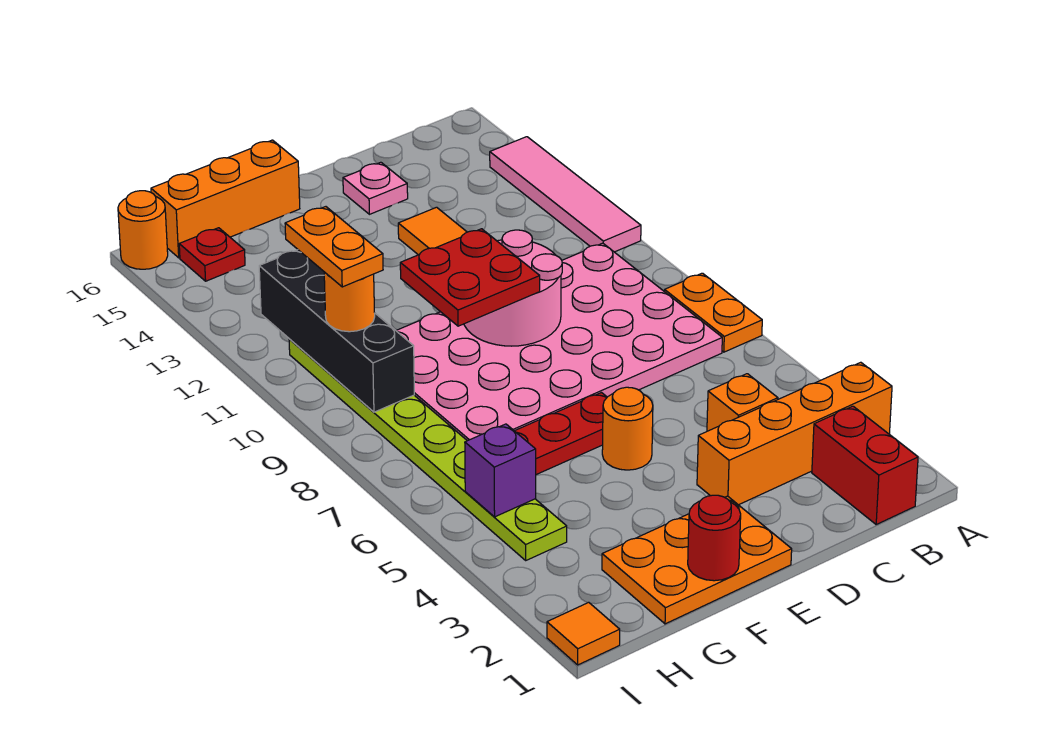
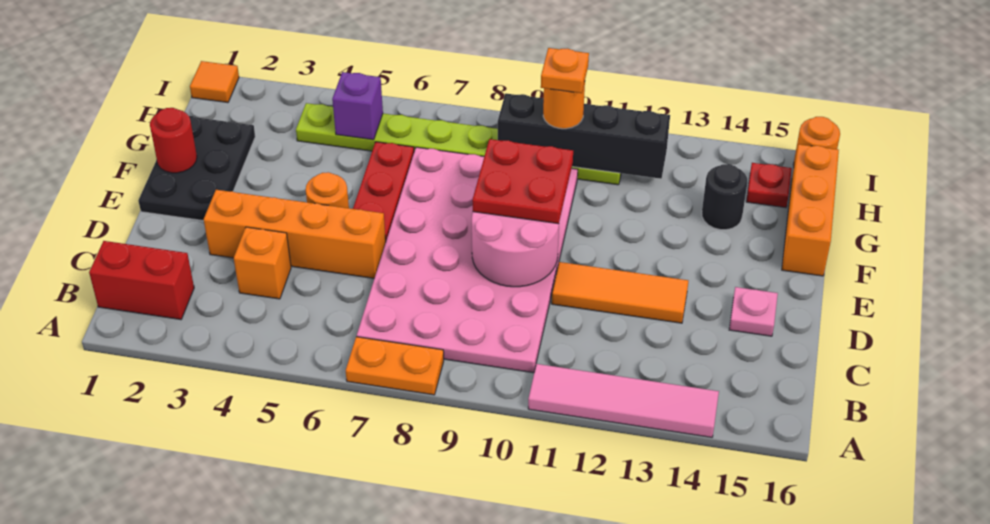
orange 1x4 brick [697,362,892,505] -> orange 1x4 brick turned to [204,190,386,278]
orange 2x3 plate [602,496,792,624] -> black 2x3 plate [138,116,255,221]
none -> black 1x1 round brick [702,164,748,230]
orange 1x2 plate [285,207,383,287] -> orange 1x1 plate [541,48,589,93]

